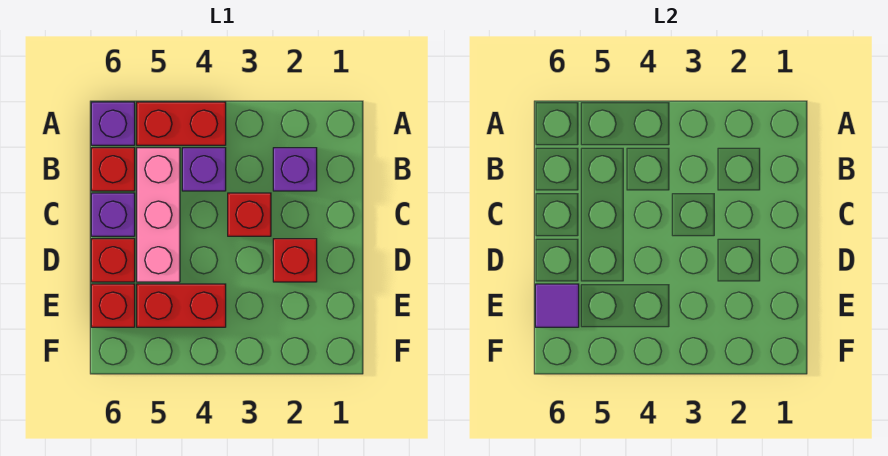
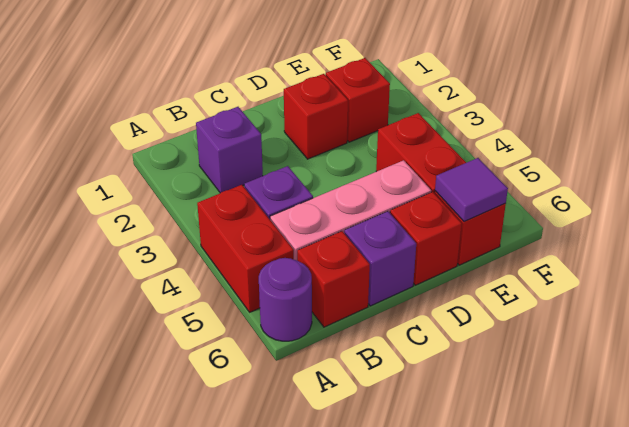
purple 1x1 brick [91,102,135,145] -> purple 1x1 round brick [259,258,312,341]
red 1x1 brick [228,193,271,236] -> red 1x1 brick moved to [326,58,390,142]

